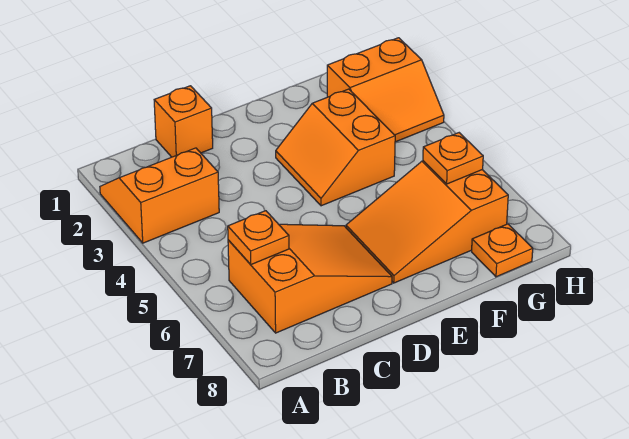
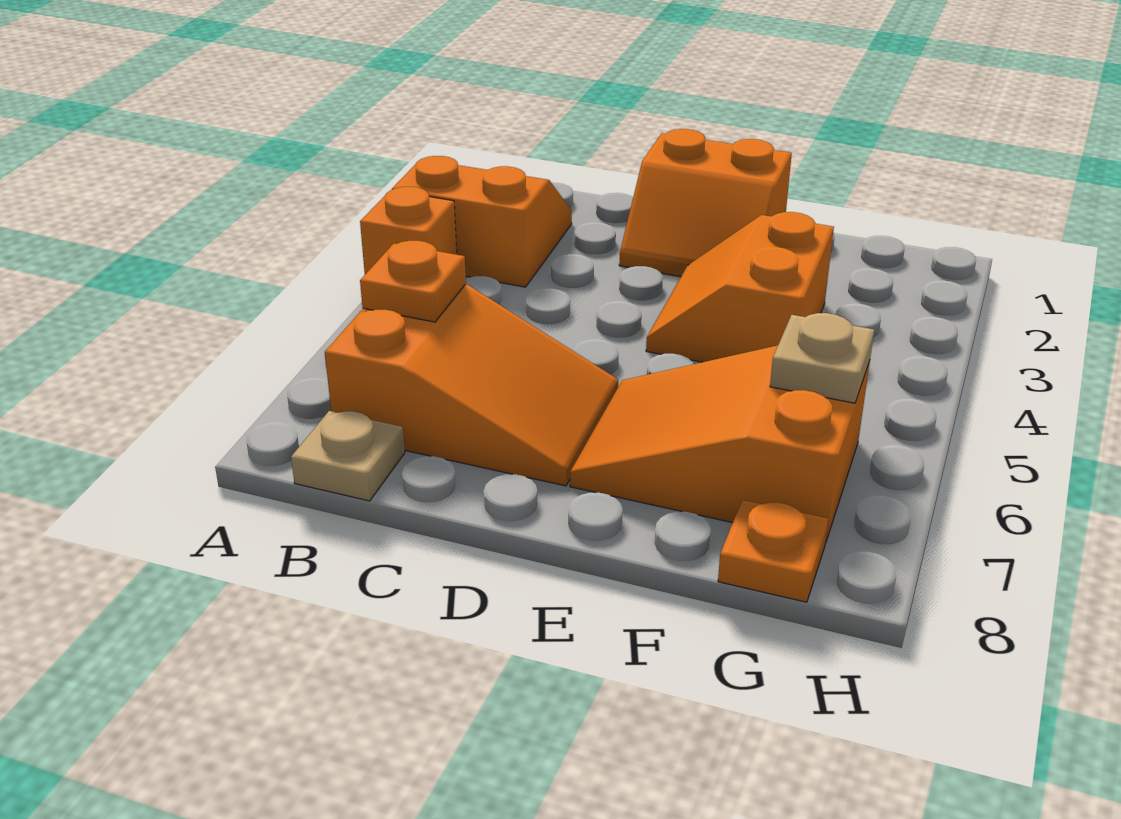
none -> tan 1x1 plate [291,411,405,501]
orange 1x1 brick [154,86,213,157] -> orange 1x1 brick moved to [360,187,457,274]
orange 2x2 slope [327,38,444,142] -> orange 2x2 slope moved to [619,129,792,277]
orange 1x1 plate [423,133,483,184] -> tan 1x1 plate [770,313,874,403]

